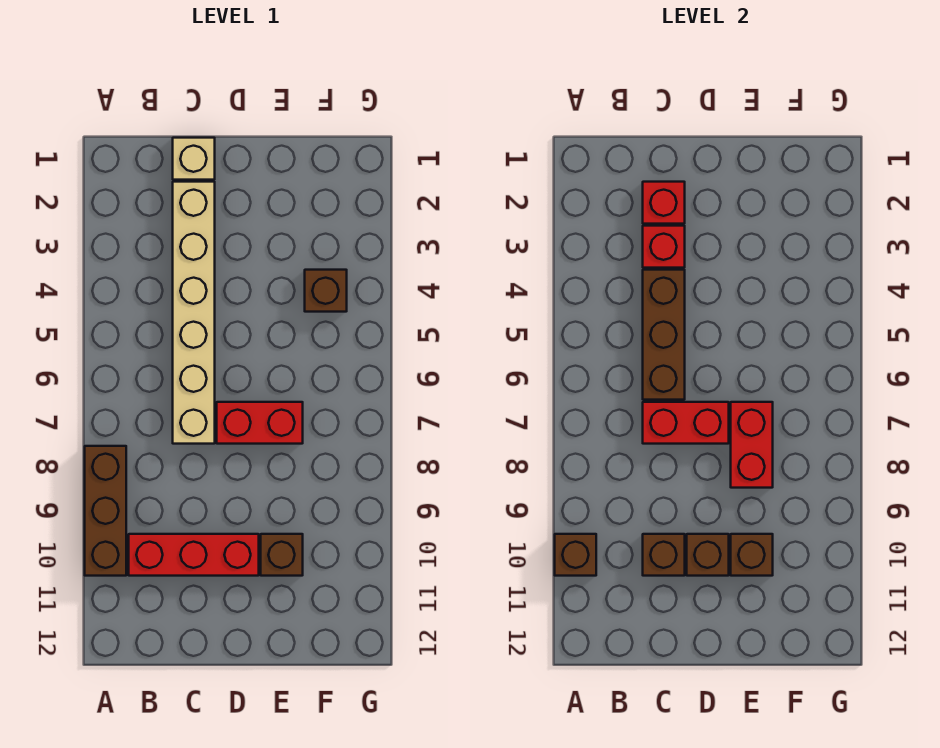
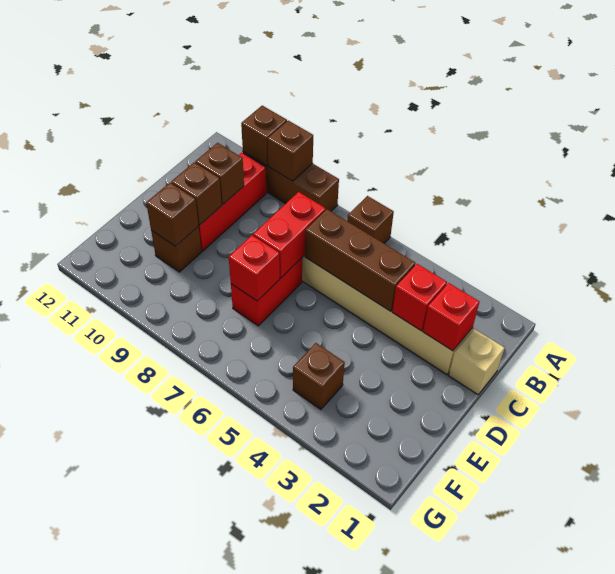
none -> brown 1x1 brick [347,196,394,243]
none -> brown 1x1 brick [267,121,313,181]
red 1x2 brick [731,402,773,488] -> red 1x1 brick [229,235,280,301]

